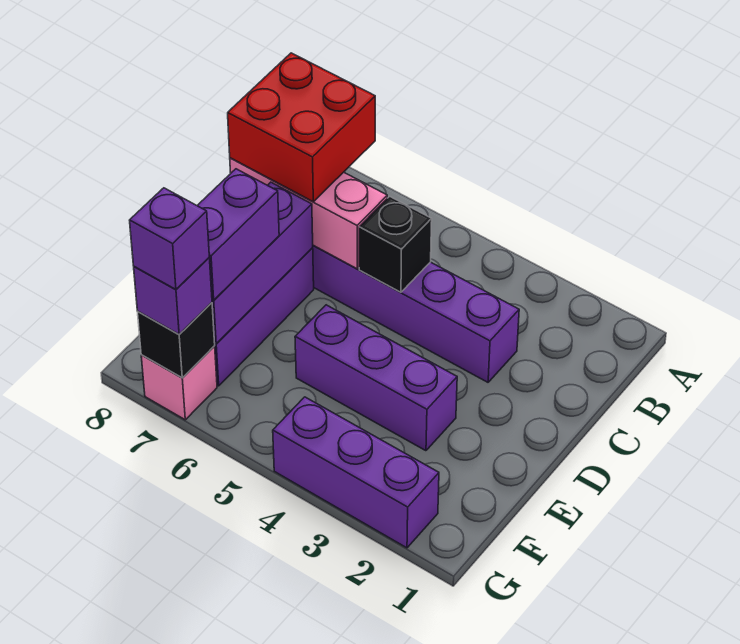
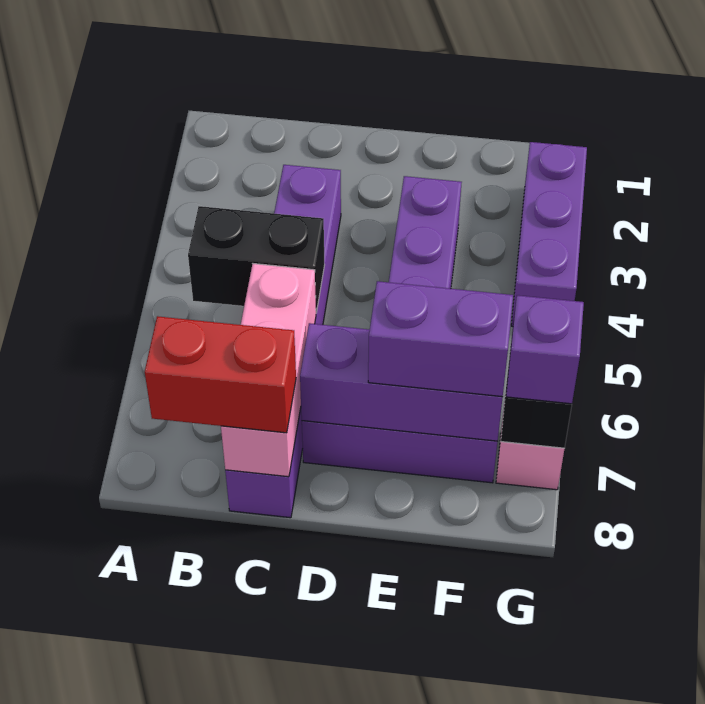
red 2x2 brick [228,53,375,202] -> red 1x2 brick [145,316,296,433]
black 1x1 brick [359,196,432,292] -> black 1x2 brick [188,206,325,313]
purple 1x1 brick [130,188,209,289] -> none

